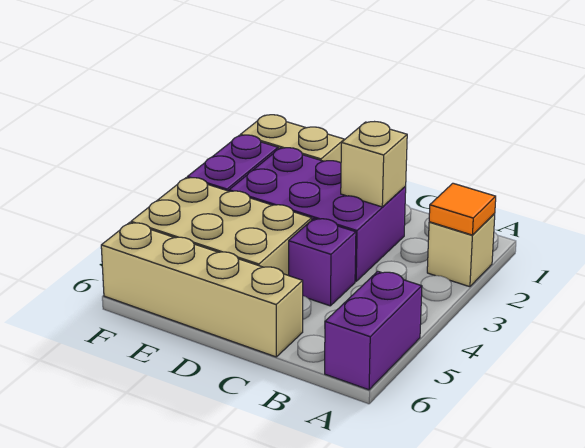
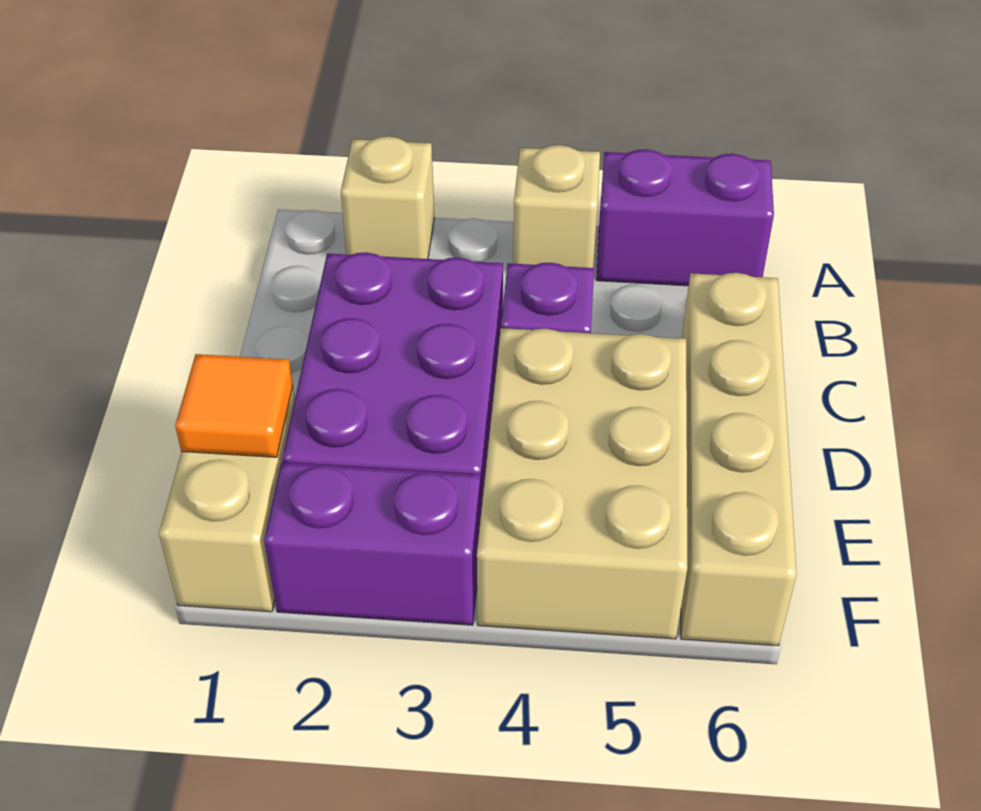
orange 1x1 tile [429,183,496,235] -> orange 1x1 tile moved to [175,354,293,457]
tan 1x1 brick [341,122,407,207] -> tan 1x1 brick moved to [513,145,600,268]

